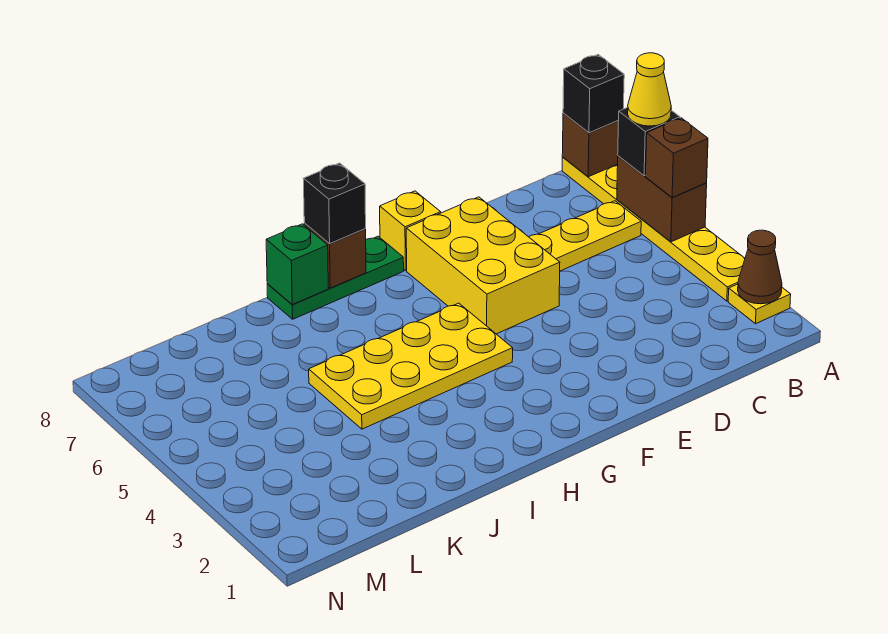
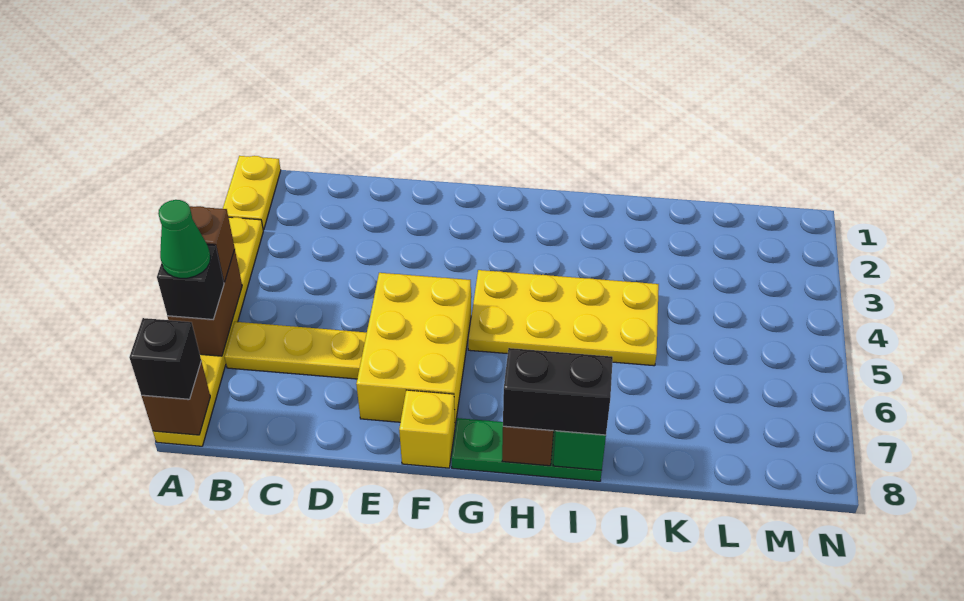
yellow 1x1 plate [728,284,791,324] -> yellow 1x2 plate [223,156,281,230]
brown 1x1 cone [738,230,782,304] -> none
yellow 1x1 cone [628,53,671,126] -> green 1x1 cone [158,200,211,278]
black 1x1 brick [303,163,366,244] -> black 1x2 brick [503,348,613,435]

